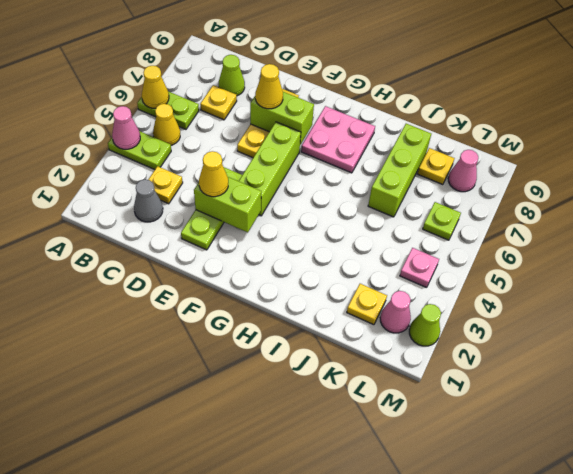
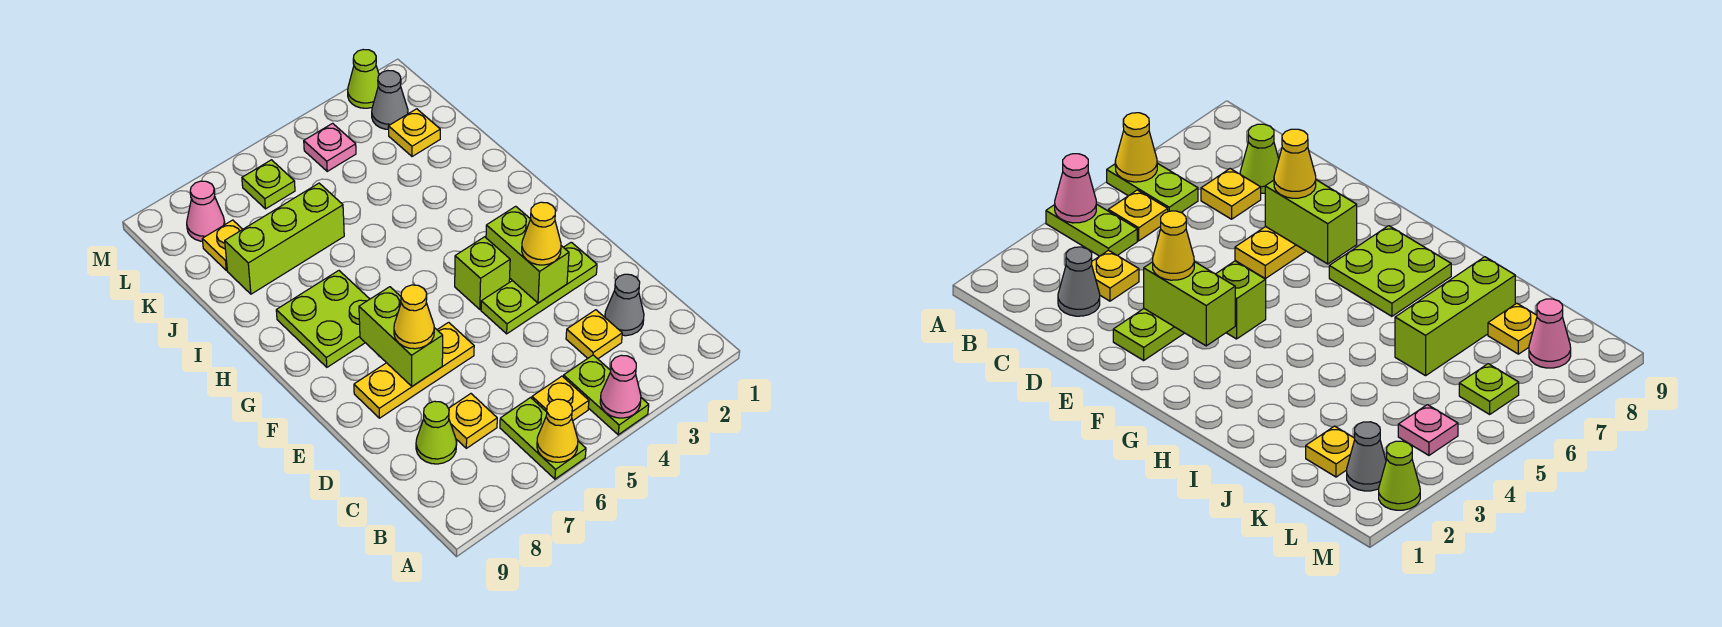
yellow 1x1 cone [153,104,180,145] -> yellow 1x1 plate [532,376,589,420]
lime 1x3 brick [239,122,301,216] -> lime 1x1 brick [455,237,510,309]
pink 2x2 plate [301,106,375,173] -> lime 2x2 plate [276,271,370,367]
pink 1x1 cone [380,291,411,333] -> grey 1x1 cone [372,70,408,129]

